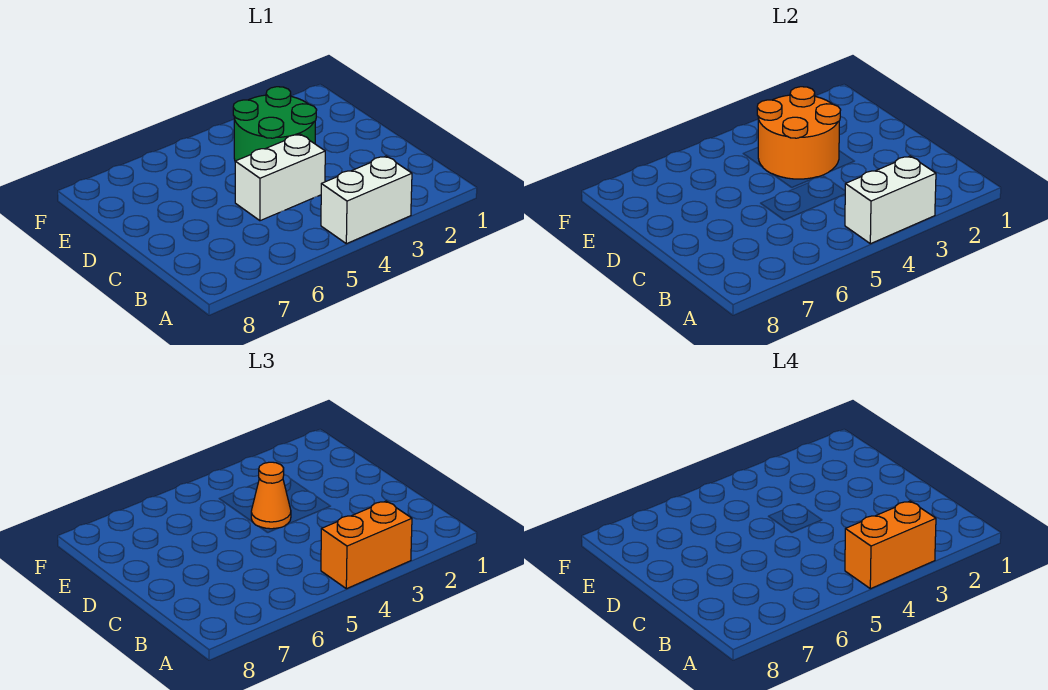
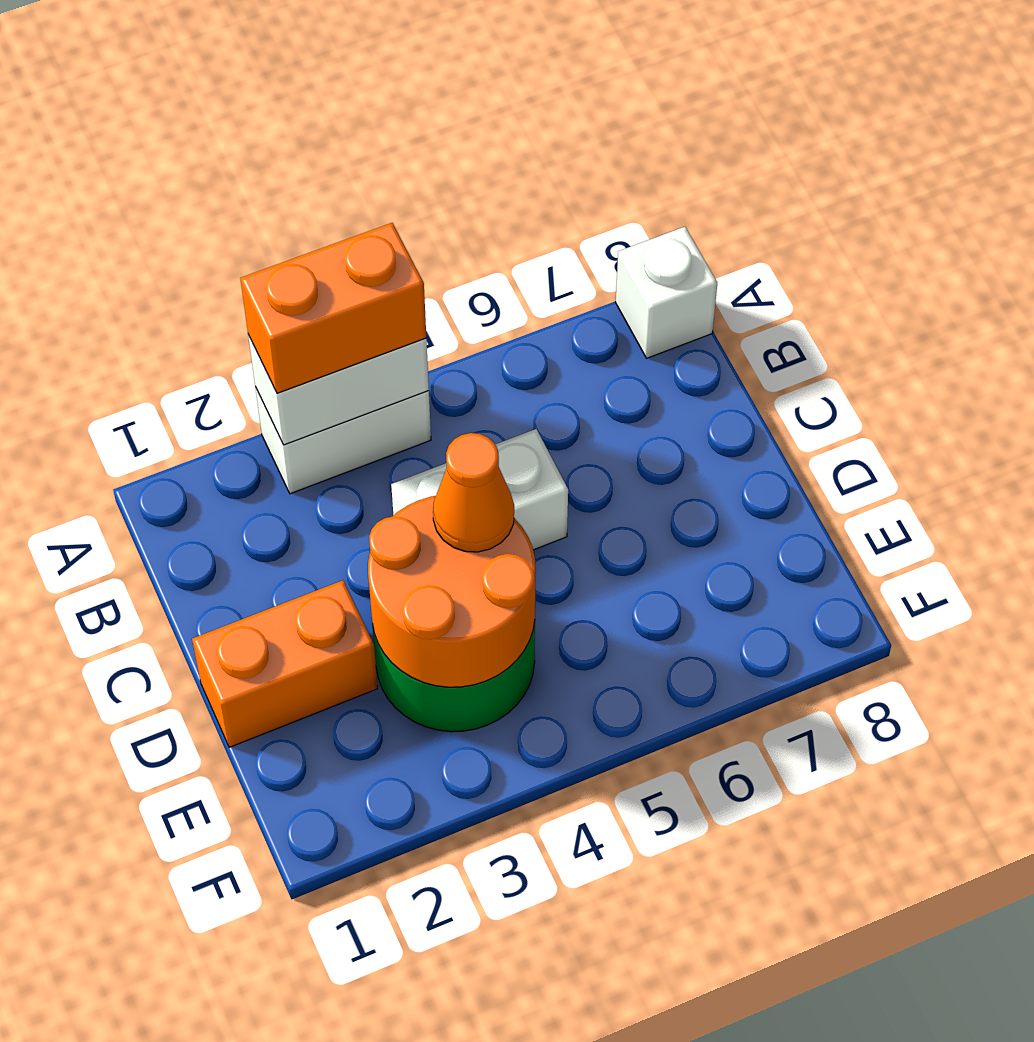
orange 1x2 brick [845,501,936,589] -> orange 1x2 brick moved to [192,580,378,747]
none -> white 1x1 brick [616,227,717,358]

